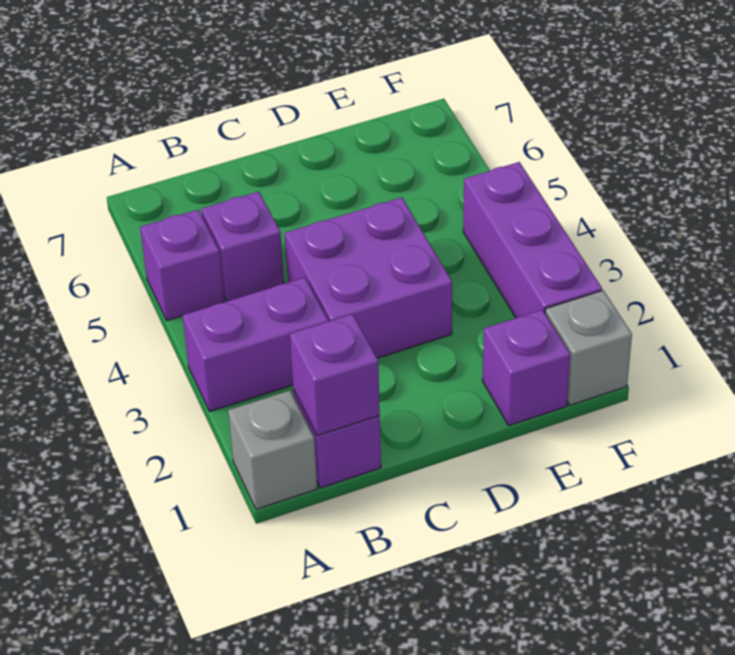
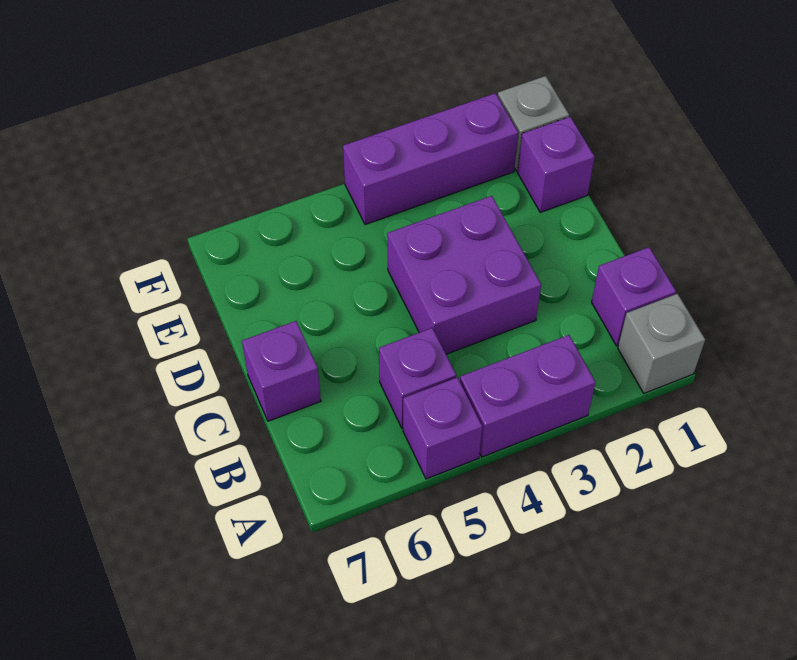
purple 1x2 brick [182,278,328,411] -> purple 1x2 brick turned to [460,335,596,457]
purple 1x1 brick [290,314,380,436] -> purple 1x1 brick moved to [242,321,321,421]

